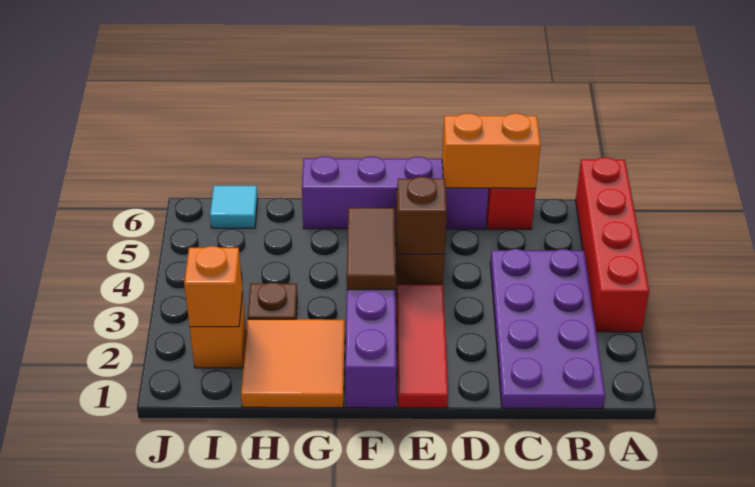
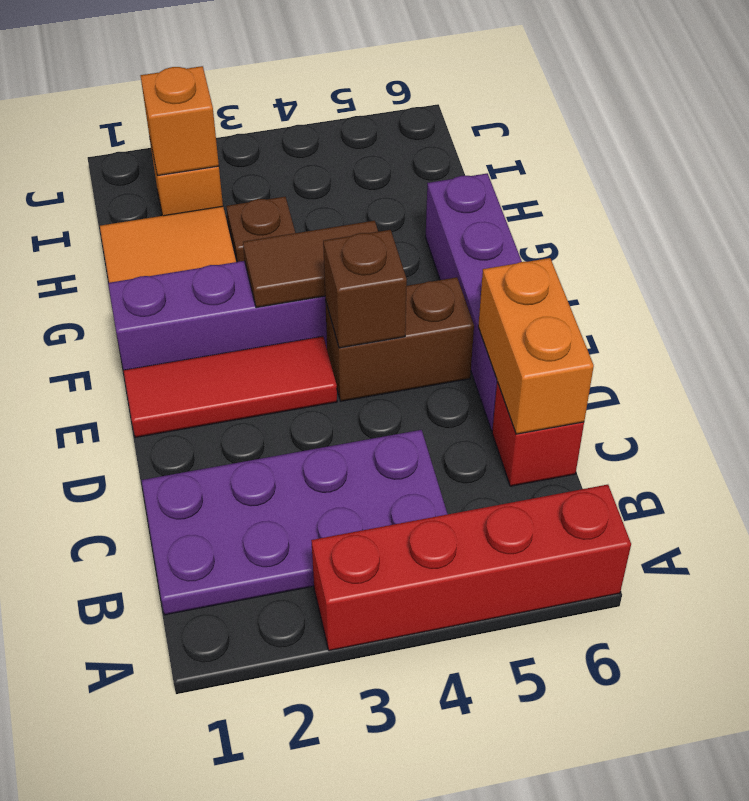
cyan 1x1 tile [210,186,258,228] -> none

